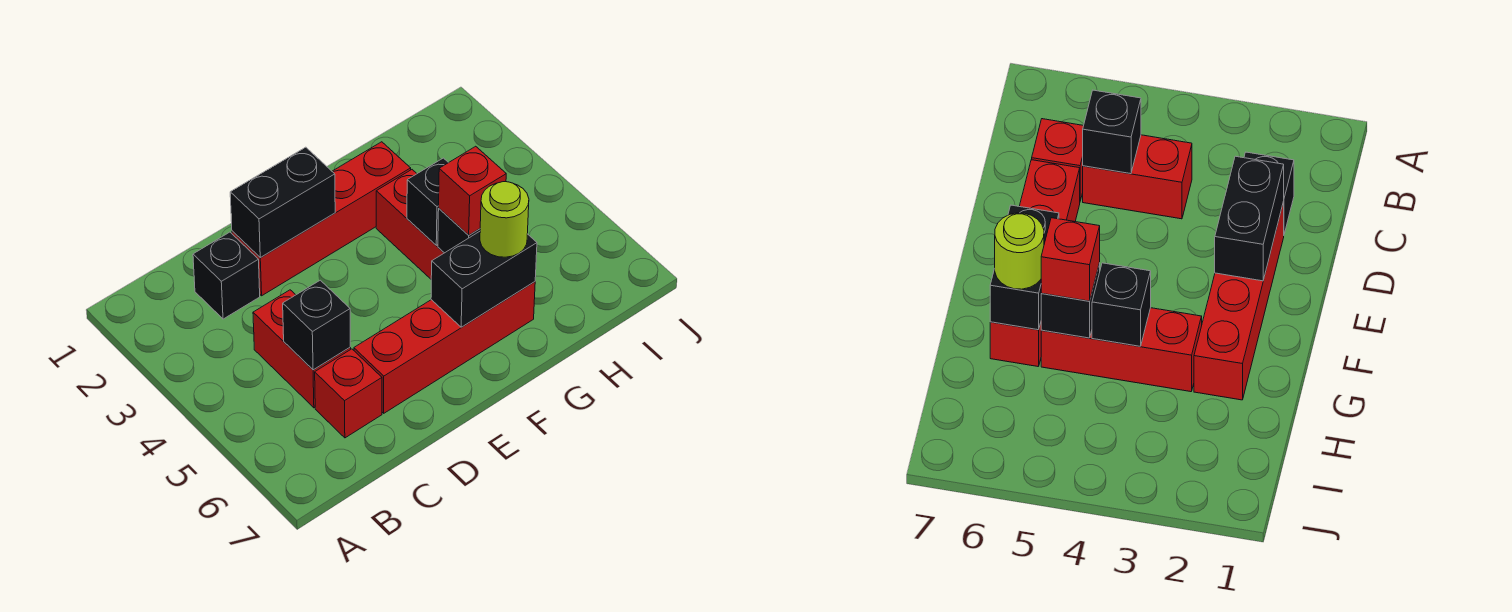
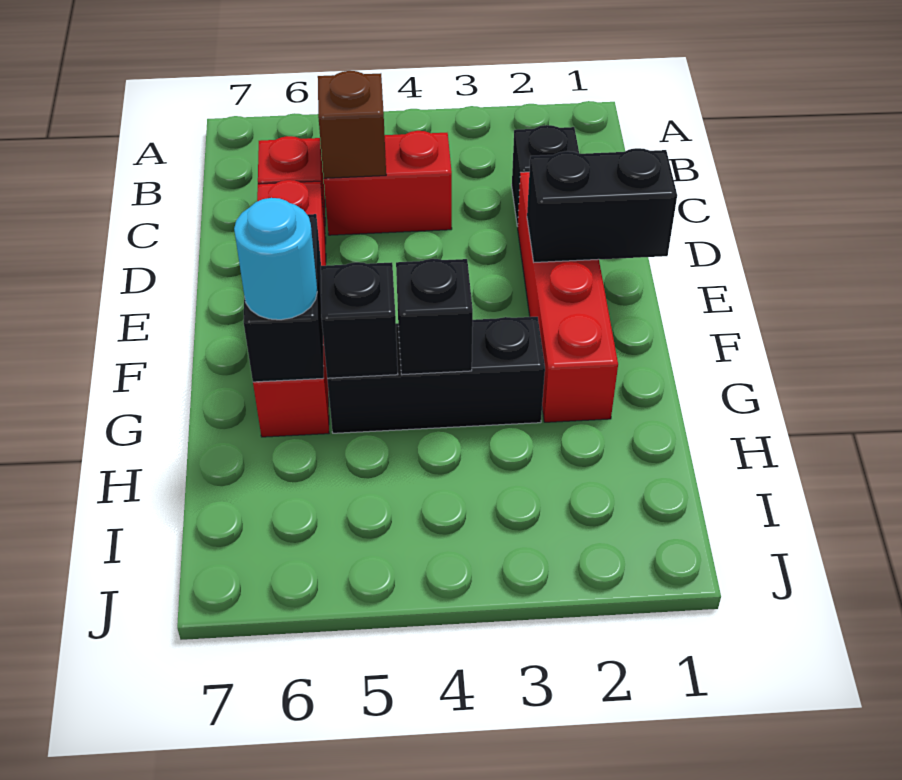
black 1x1 brick [283,280,350,370] -> brown 1x1 brick [318,71,386,178]
black 1x2 brick [230,147,335,257] -> black 1x2 brick turned to [527,148,677,262]
red 1x3 brick [376,170,444,279] -> black 1x3 brick [327,317,545,433]
red 1x1 brick [439,146,506,235] -> none
lime 1x1 round brick [480,182,529,257] -> cyan 1x1 round brick [234,198,317,320]

